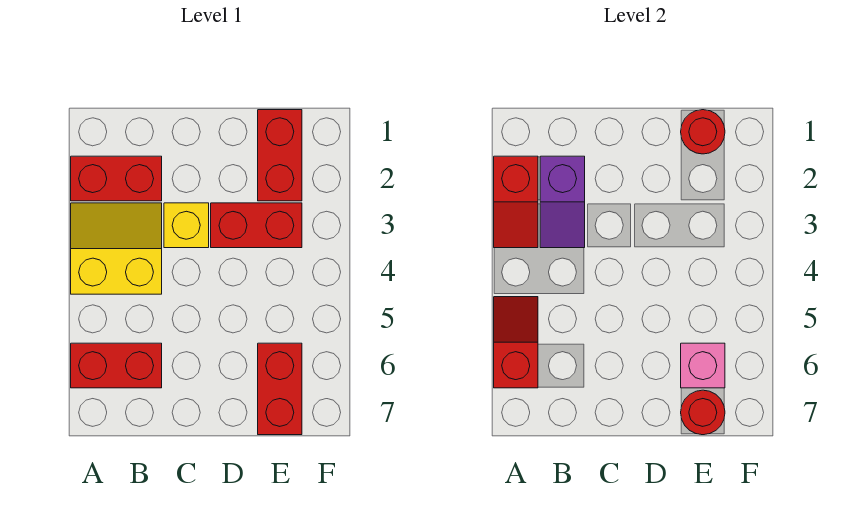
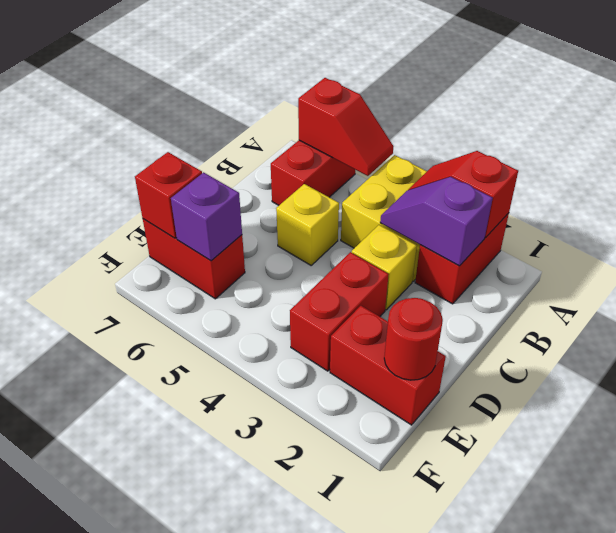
none -> yellow 1x1 brick [276,184,339,265]
pink 1x1 brick [681,343,725,388] -> purple 1x1 brick [171,172,242,261]
red 1x1 round brick [681,390,725,435] -> red 1x1 brick [135,152,202,238]

